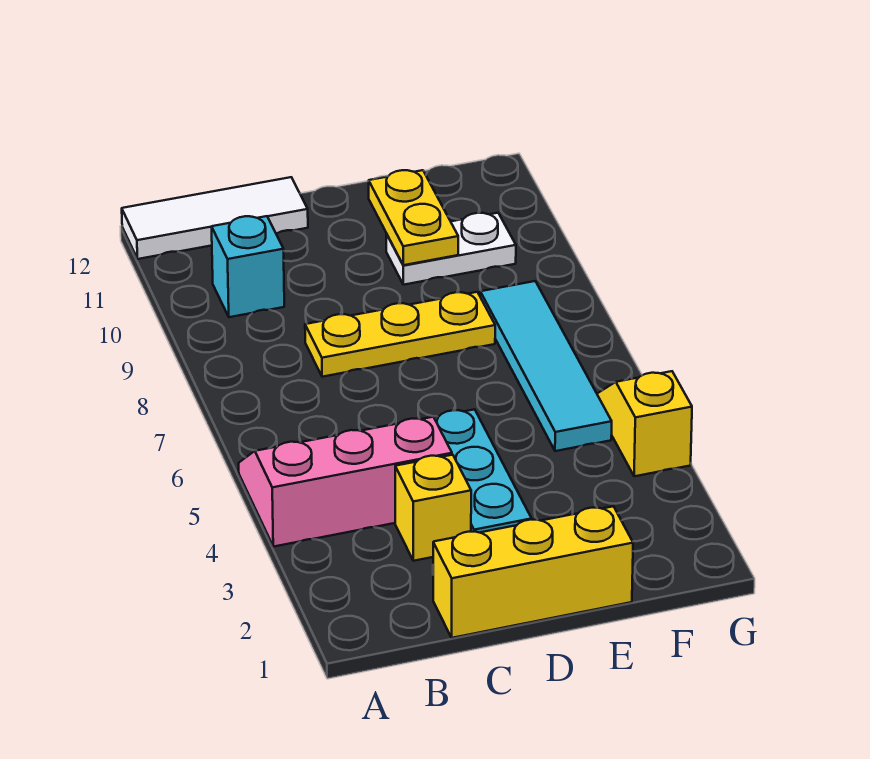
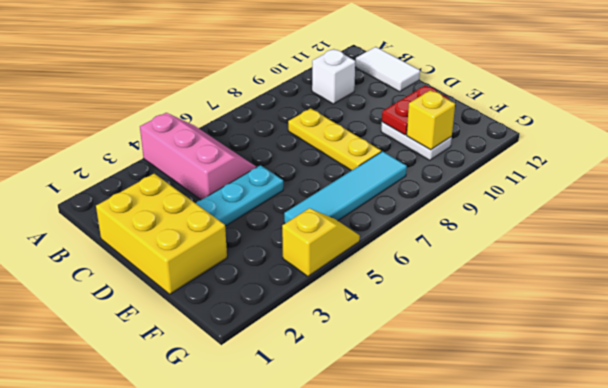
white 1x3 tile [122,177,308,259] -> white 1x2 tile [356,47,420,92]
cyan 1x1 brick [212,216,284,317] -> white 1x1 brick [312,49,355,104]
yellow 1x3 brick [433,506,633,638] -> yellow 2x3 brick [96,174,227,294]
yellow 1x1 brick [395,455,471,561] -> yellow 1x1 brick moved to [407,90,455,150]
yellow 1x2 plate [369,170,458,265] -> red 1x2 plate [382,86,449,135]

